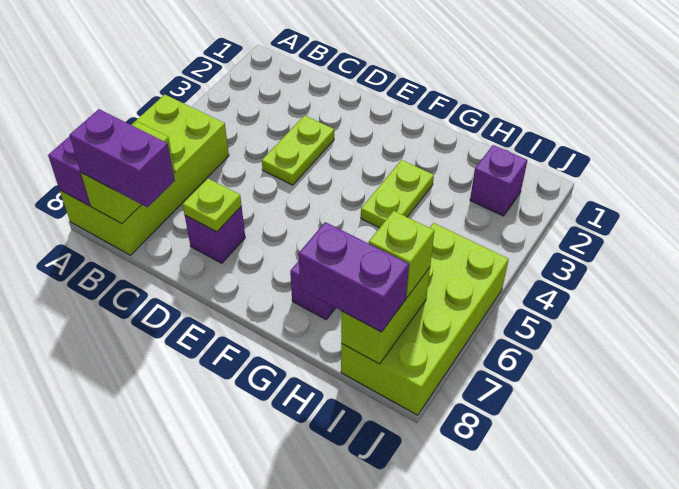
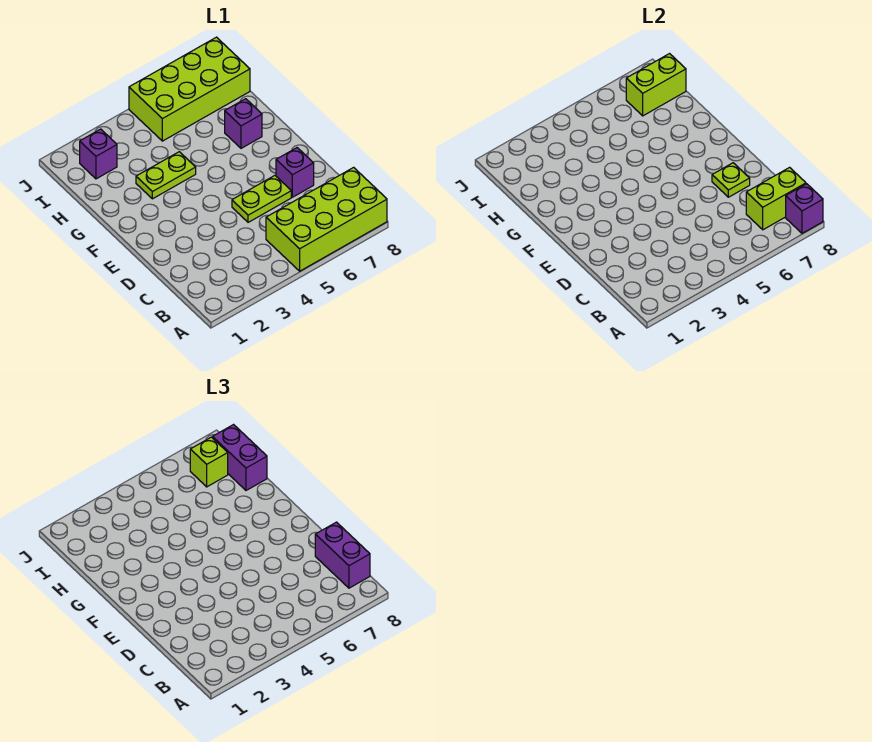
lime 1x2 plate [262,115,334,185] -> lime 1x2 plate moved to [232,176,291,222]

